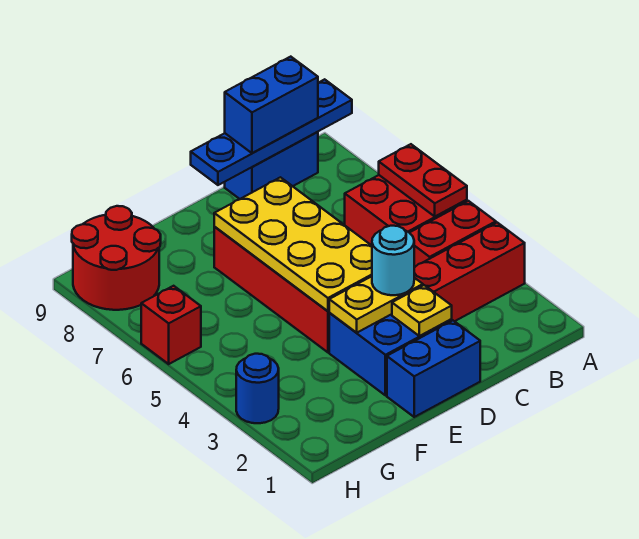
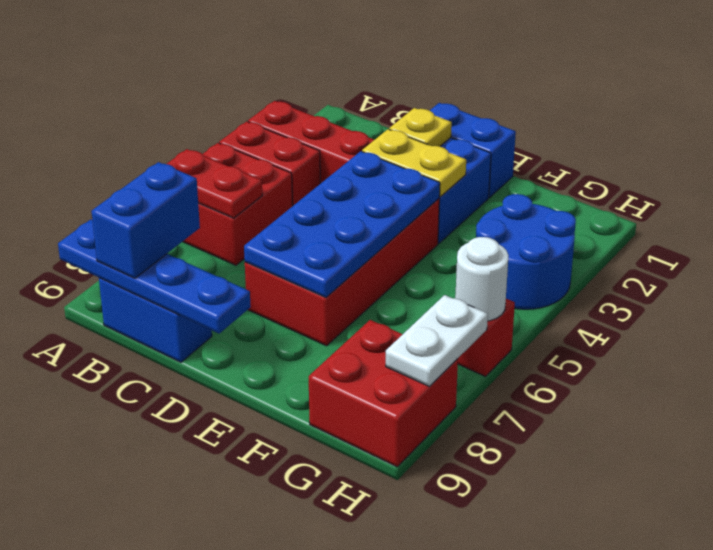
red 1x2 plate [379,144,467,217] -> red 1x2 plate turned to [167,149,262,218]
blue 1x2 brick [225,57,318,153] -> blue 1x2 brick turned to [92,162,200,278]
cyan 1x1 round brick [372,226,414,295] -> none
yellow 2x4 plate [214,177,372,311] -> blue 2x4 plate [244,151,440,297]
red 2x2 round brick [72,206,161,310] -> red 2x2 brick [309,320,458,467]
blue 1x1 round brick [236,354,279,423] -> blue 2x2 round brick [476,194,576,309]
none -> white 1x1 round brick [455,237,509,321]
none -> white 1x2 plate [386,295,488,387]

